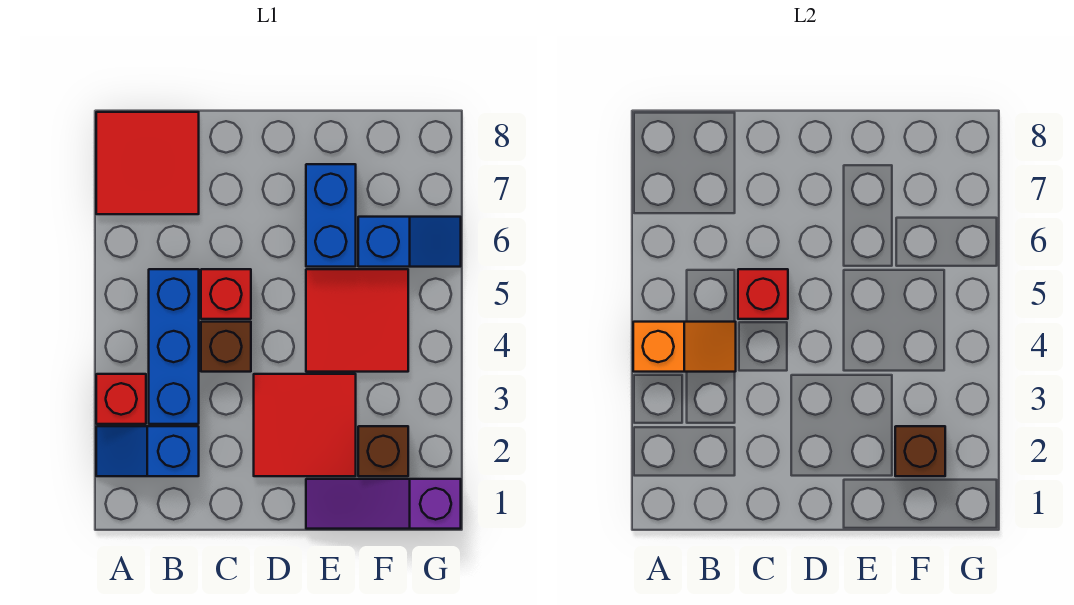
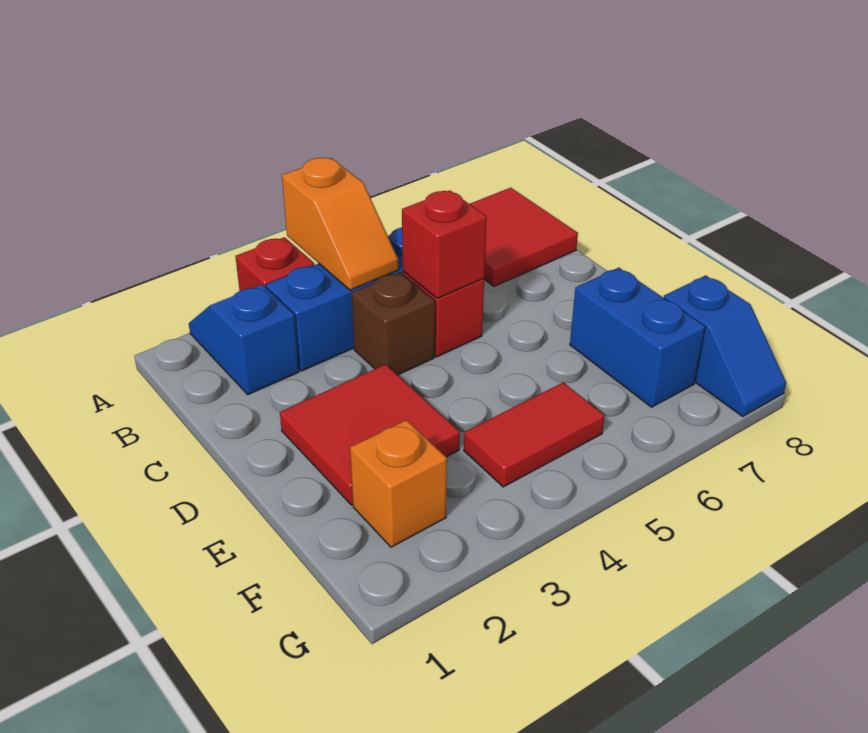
purple 1x3 slope [306,479,461,529] -> none
red 2x2 tile [306,269,408,372] -> red 1x2 tile [464,382,604,487]
blue 1x2 brick [306,164,356,267] -> blue 1x2 brick turned to [570,268,705,407]
brown 1x1 brick [358,426,408,476] -> orange 1x1 brick [350,420,447,547]
brown 1x1 brick [895,426,945,476] -> none
blue 1x2 slope [358,217,461,267] -> blue 1x2 slope moved to [664,275,786,417]

